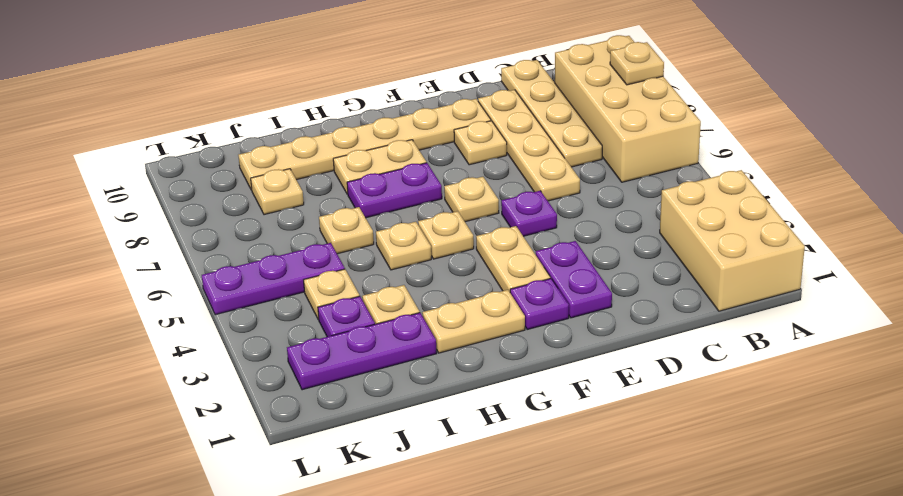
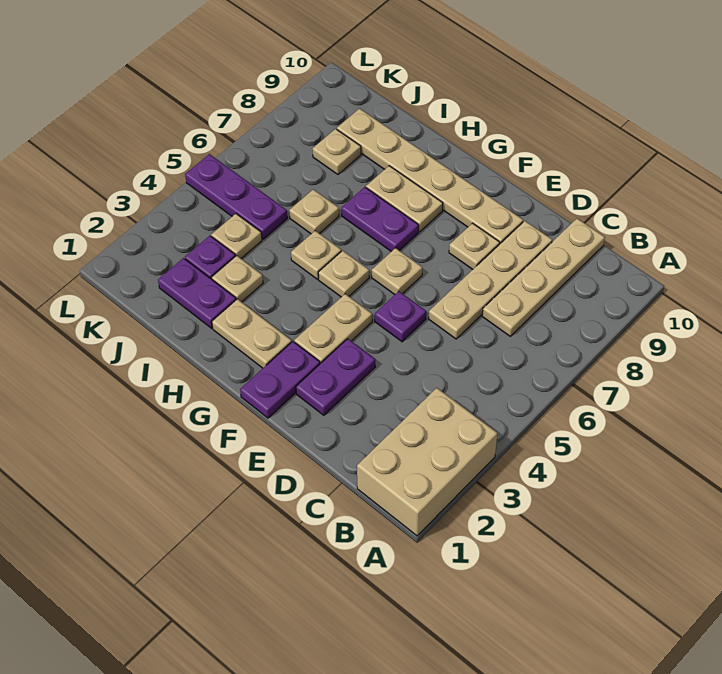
tan 2x4 brick [554,35,701,182] -> none
tan 1x1 plate [610,42,664,85] -> none
purple 1x1 plate [510,278,569,329] -> purple 1x2 plate [240,341,320,418]
purple 1x3 plate [287,313,437,390] -> purple 1x2 plate [158,258,236,328]

